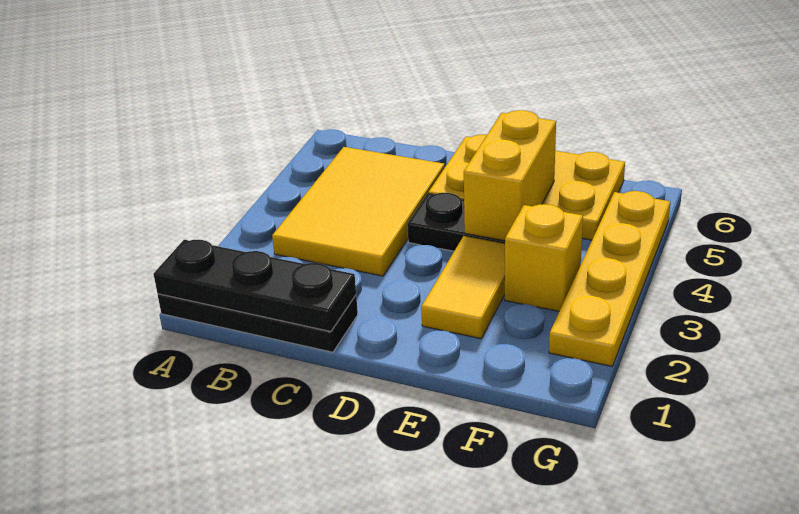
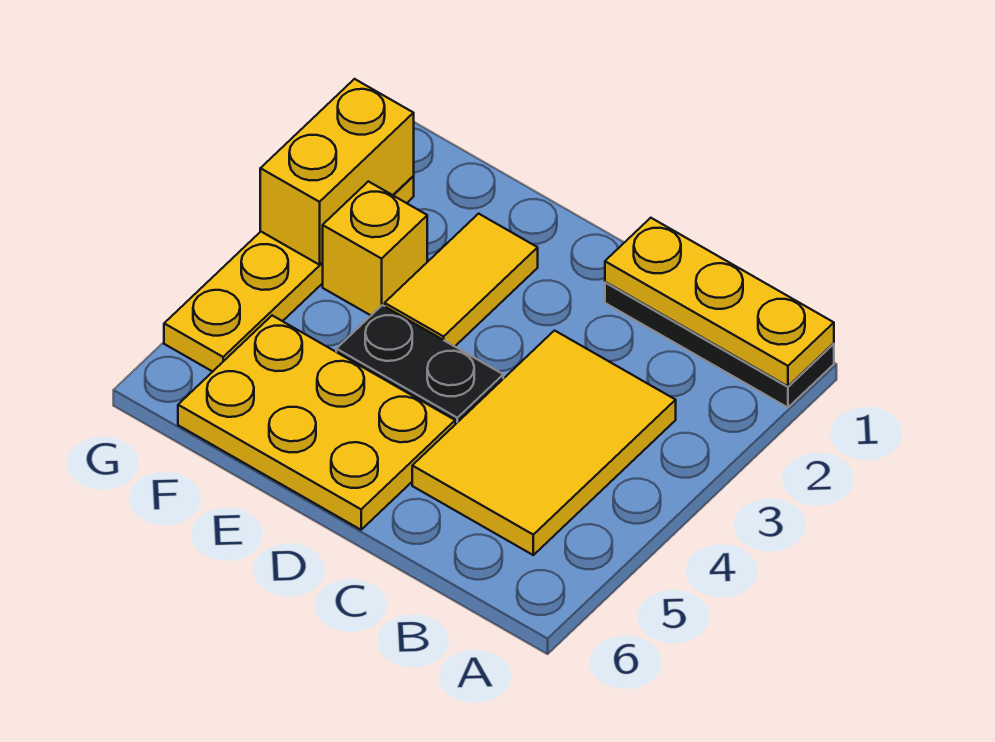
black 1x3 plate [154,240,356,332] -> yellow 1x3 plate [605,218,834,386]
yellow 1x2 brick [464,110,556,241] -> yellow 1x2 brick moved to [260,79,414,265]

